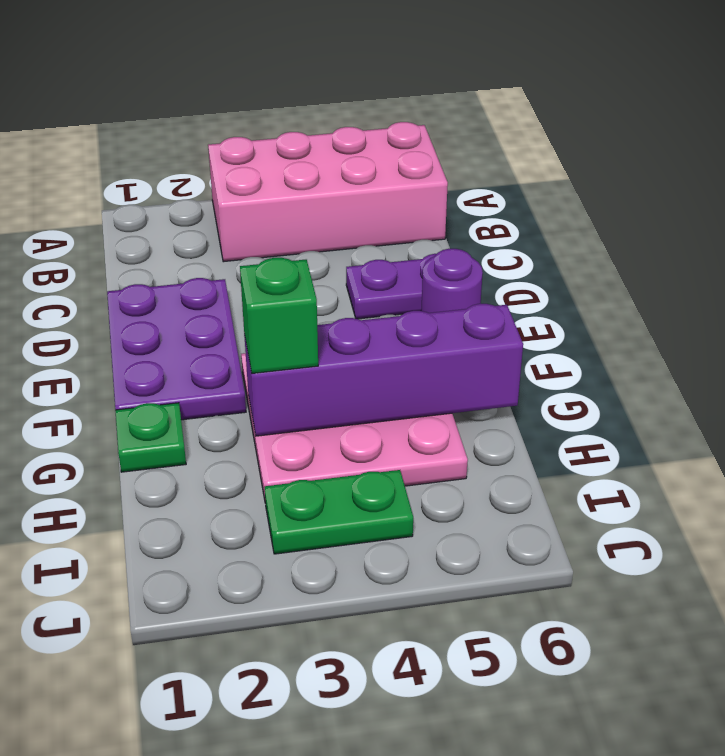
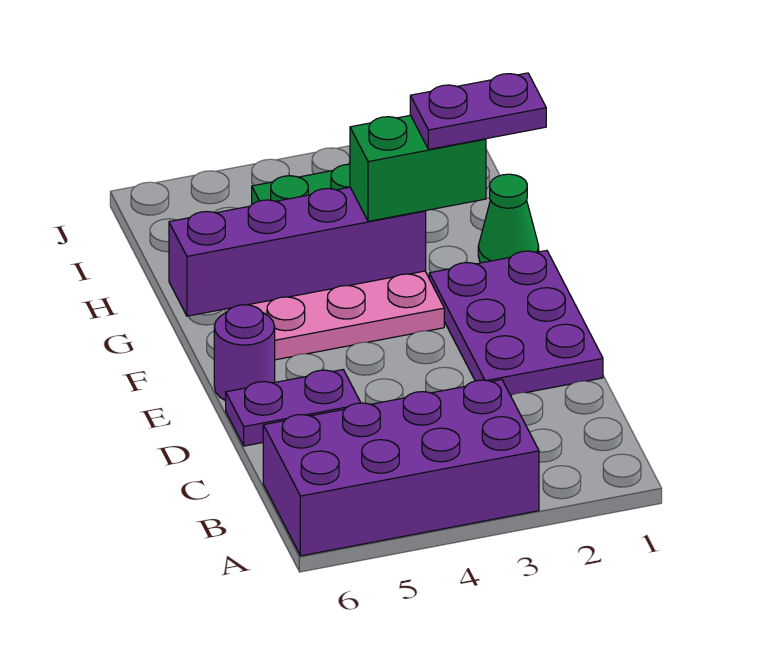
pink 2x4 brick [208,122,448,262] -> purple 2x4 brick [263,380,539,556]
green 1x1 plate [115,403,186,472] -> green 1x1 cone [478,174,539,263]
none -> purple 1x2 plate [410,73,546,149]
green 1x1 brick [240,258,318,373] -> green 1x2 brick [350,115,486,221]

